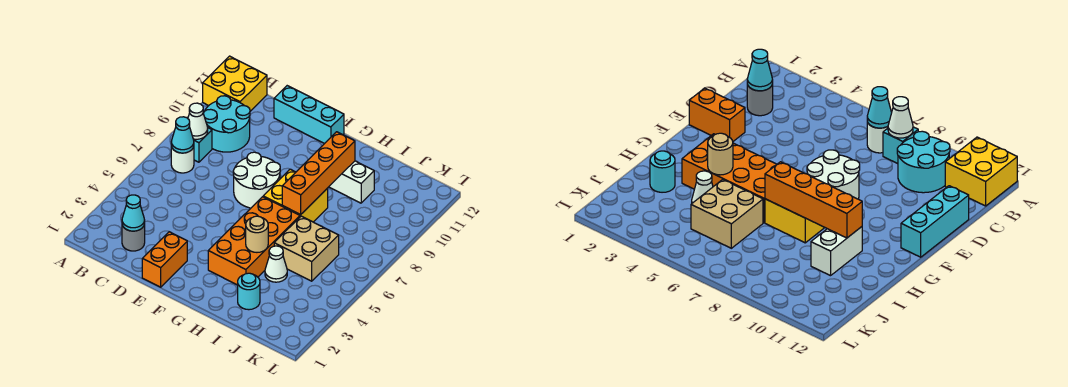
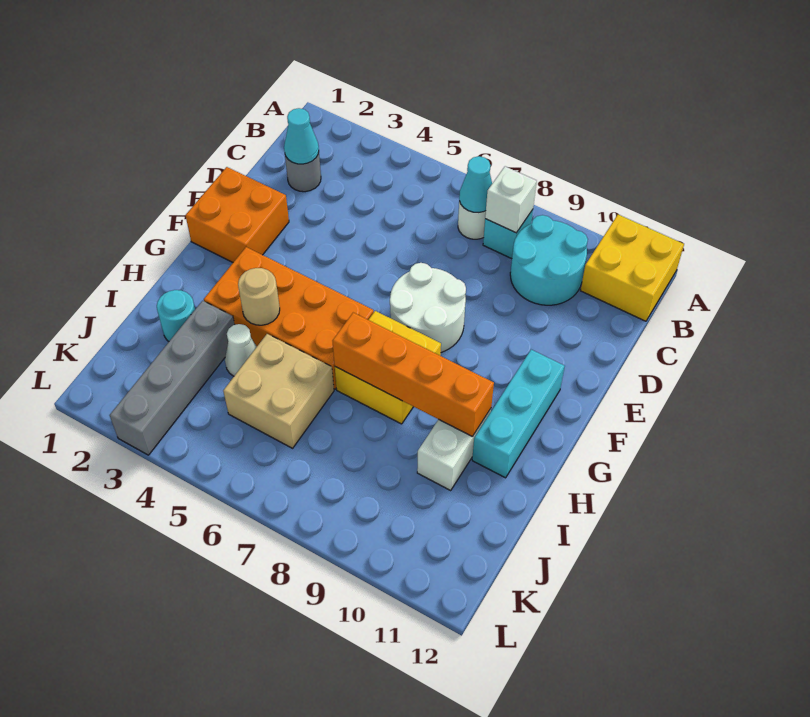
white 1x1 cone [188,103,208,139] -> white 1x1 brick [485,166,537,233]
cyan 1x3 brick [274,86,344,144] -> cyan 1x3 brick moved to [472,350,565,478]
orange 1x2 brick [142,232,187,287] -> orange 2x2 brick [186,167,289,262]
none -> grey 1x4 brick [110,301,235,455]

